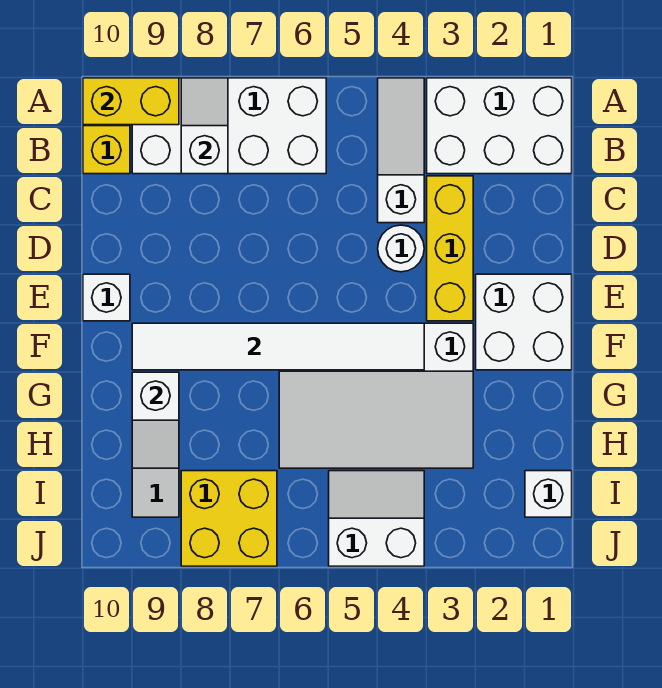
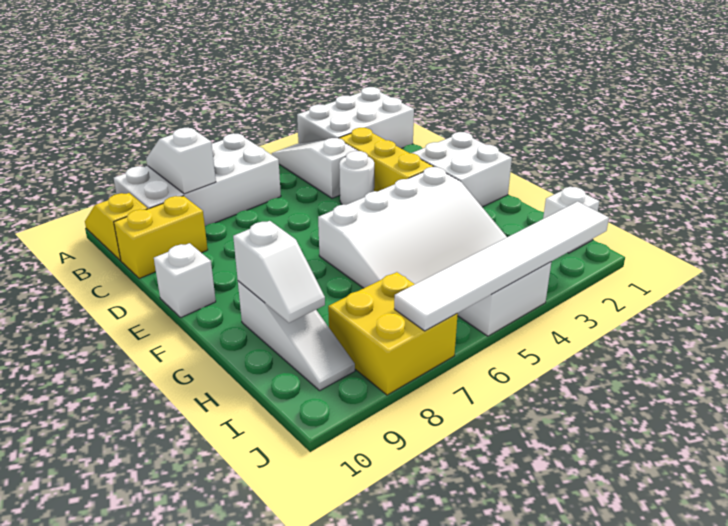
yellow 1x2 brick [83,78,179,125] -> yellow 1x2 brick moved to [114,196,208,279]
white 1x6 tile [132,323,424,370] -> white 1x6 tile moved to [394,201,609,331]

